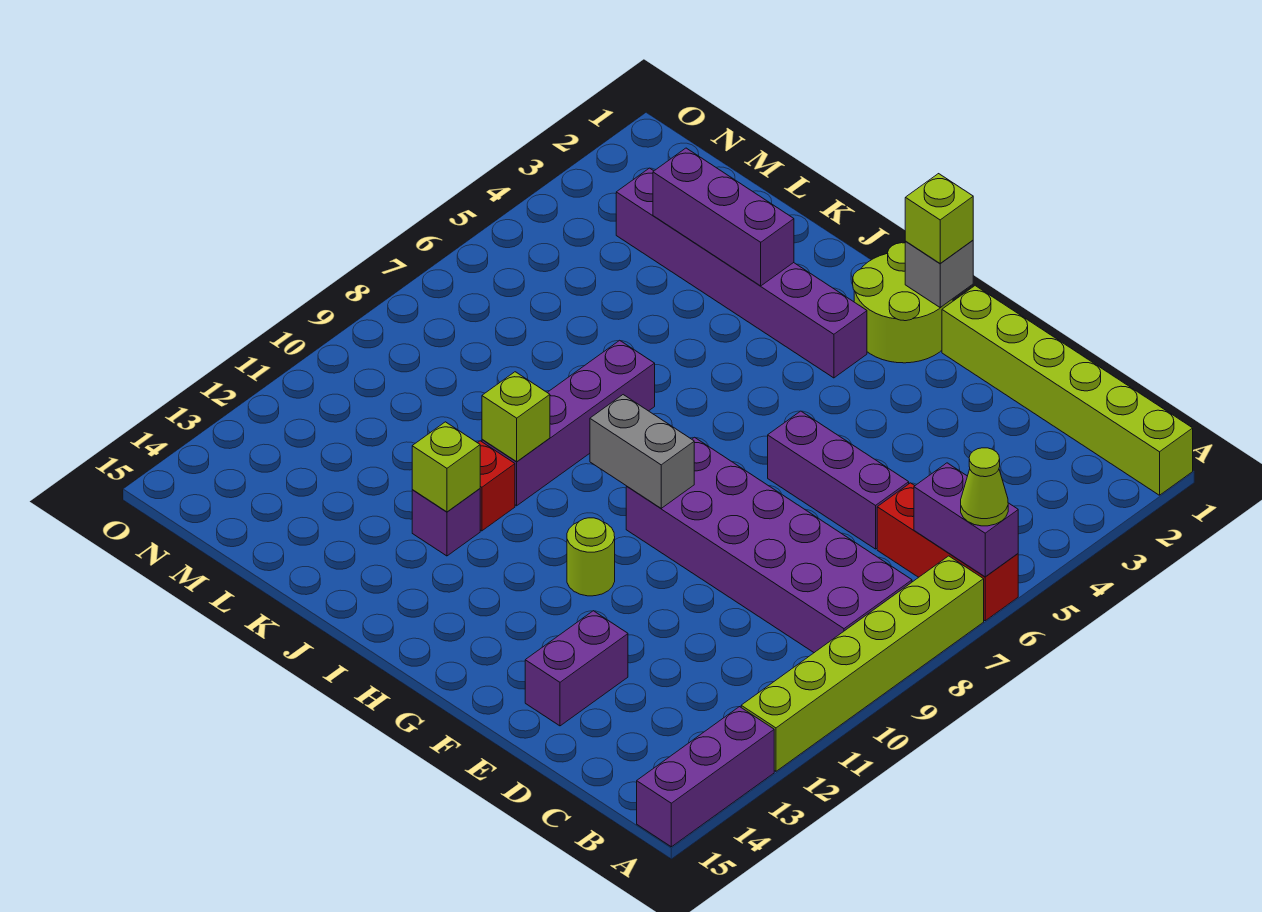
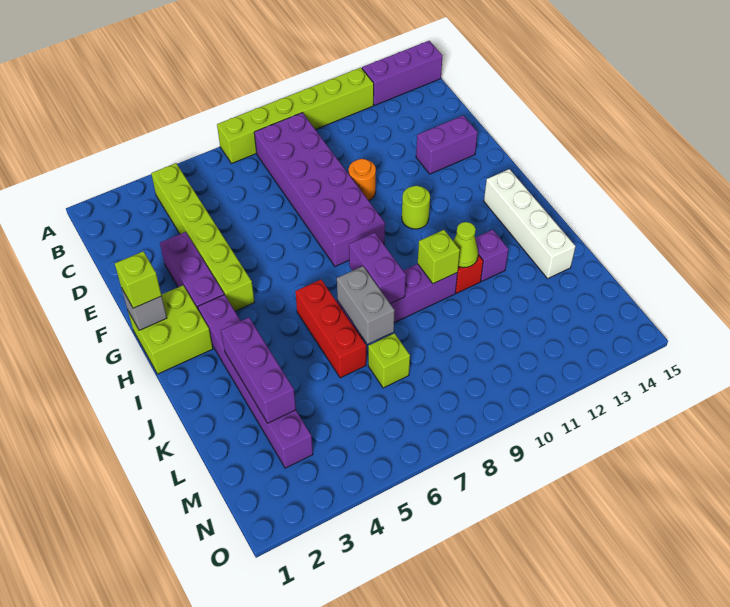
lime 1x6 brick [942,286,1193,495] -> lime 1x6 brick moved to [151,163,254,311]
red 1x3 brick [877,483,1018,621] -> red 1x3 brick moved to [295,280,366,378]
purple 1x2 brick [914,463,1018,577] -> purple 1x2 brick moved to [349,233,406,304]
lime 1x1 cone [961,448,1008,526] -> lime 1x1 cone moved to [454,222,478,267]
purple 1x3 brick [768,411,909,549] -> purple 1x3 brick moved to [160,232,224,309]
none -> orange 1x1 round brick [349,159,376,201]
lime 2x2 round brick [853,243,953,363] -> lime 2x2 brick [128,286,213,374]
grey 1x2 brick [590,395,694,508] -> grey 1x2 brick moved to [337,266,395,344]
none -> white 1x4 brick [484,169,576,279]
lime 1x1 brick [412,422,480,512] -> lime 1x1 brick moved to [368,333,410,388]

